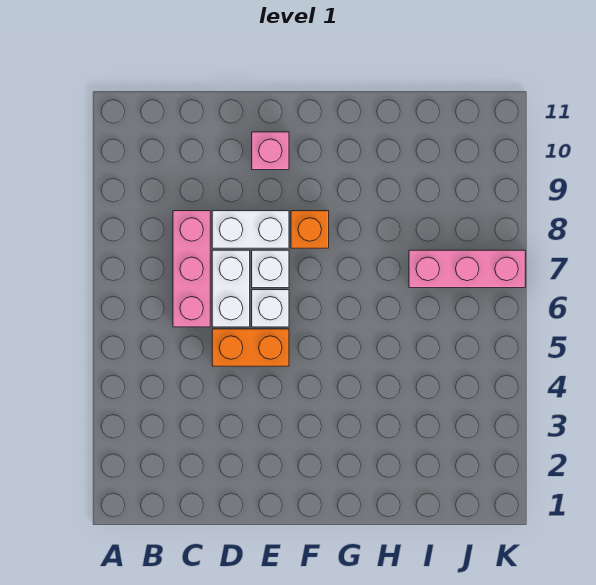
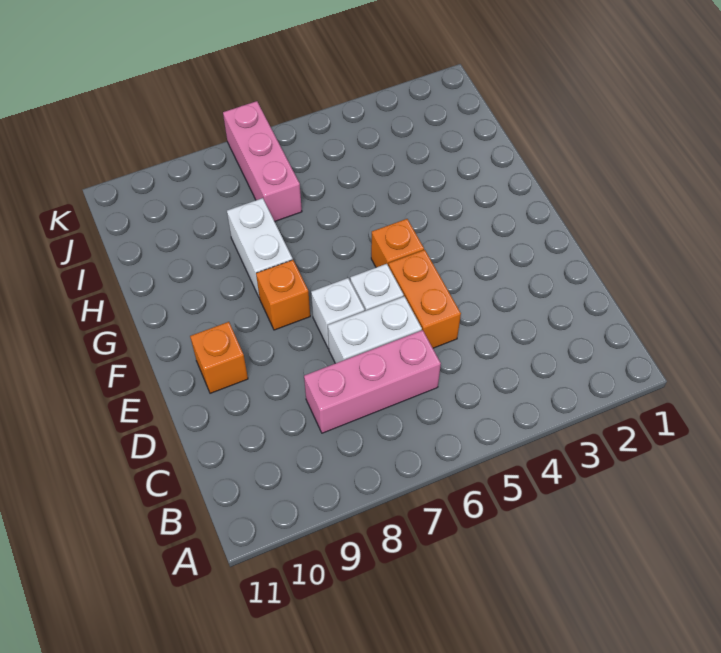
white 1x2 brick [212,211,289,248] -> white 1x2 brick moved to [227,198,293,297]
pink 1x1 brick [252,132,289,170] -> orange 1x1 brick [190,322,248,393]
none -> orange 1x1 brick [371,219,424,267]

